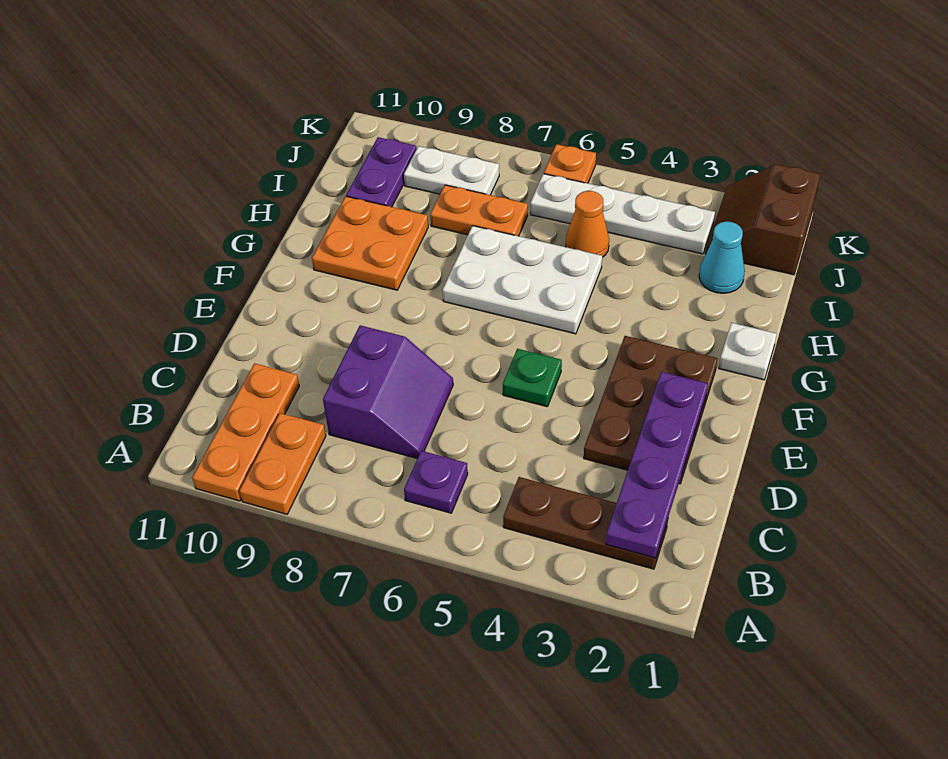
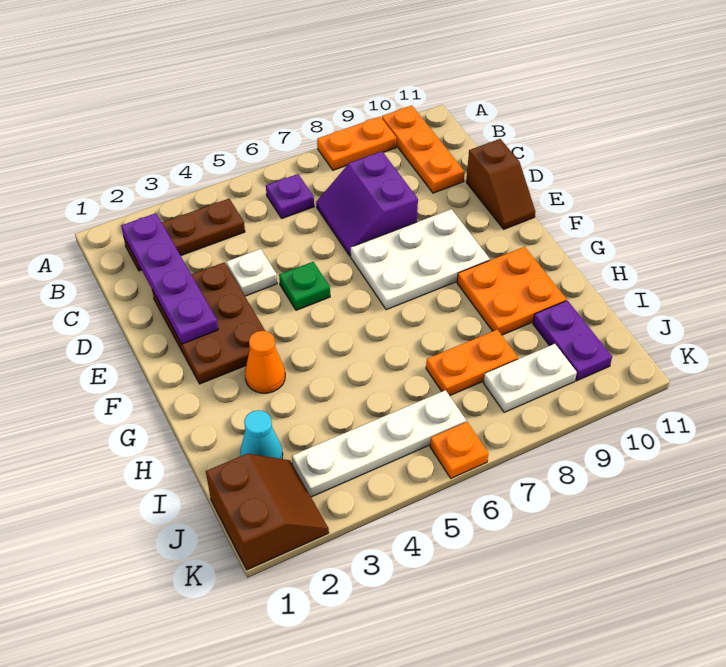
orange 1x2 plate [239,413,326,514] -> orange 1x2 plate turned to [317,117,396,170]
none -> brown 1x2 slope [466,139,535,229]
white 1x1 plate [719,323,777,380] -> white 1x1 plate moved to [226,249,277,296]
white 2x3 plate [443,226,602,334] -> white 2x3 plate moved to [351,209,490,310]
orange 1x1 cone [566,191,609,257] -> orange 1x1 cone moved to [245,331,285,393]

